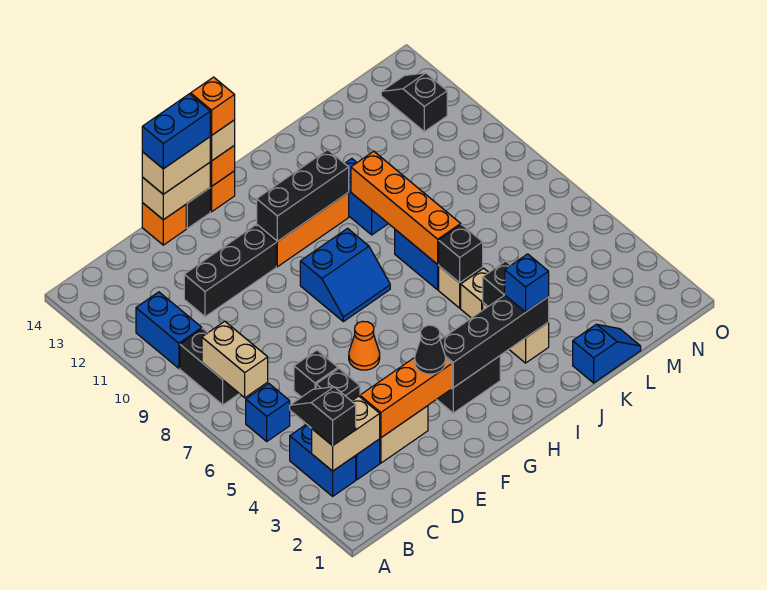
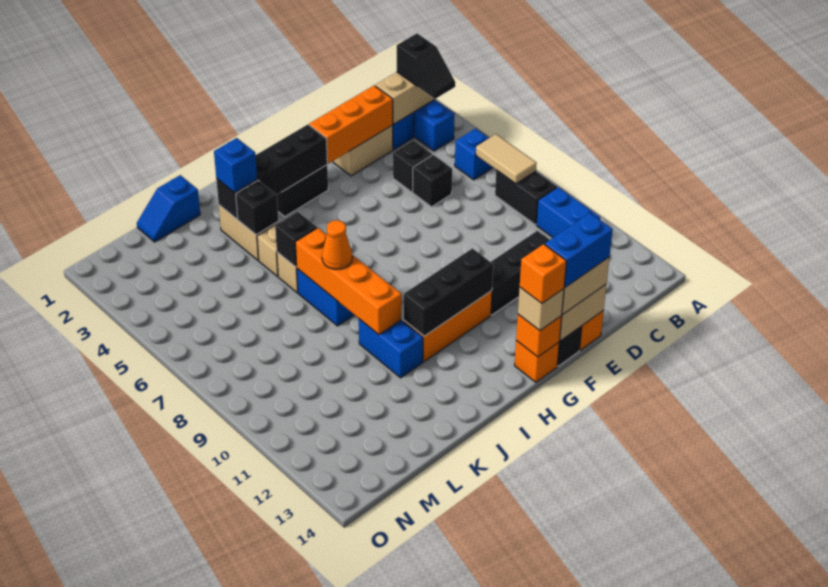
tan 1x2 brick [202,321,268,398] -> tan 1x2 tile [476,134,537,184]
black 1x1 cone [415,325,446,374] -> none
orange 1x1 cone [349,321,380,370] -> orange 1x1 cone moved to [322,220,352,269]
blue 2x2 slope [300,229,390,322] -> none
black 1x2 slope [381,73,447,132] -> none

